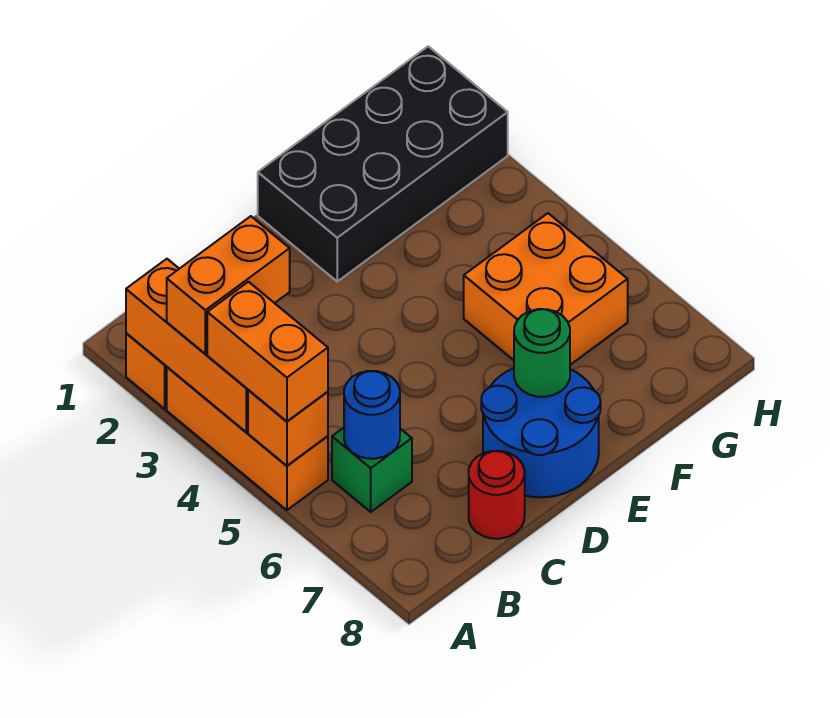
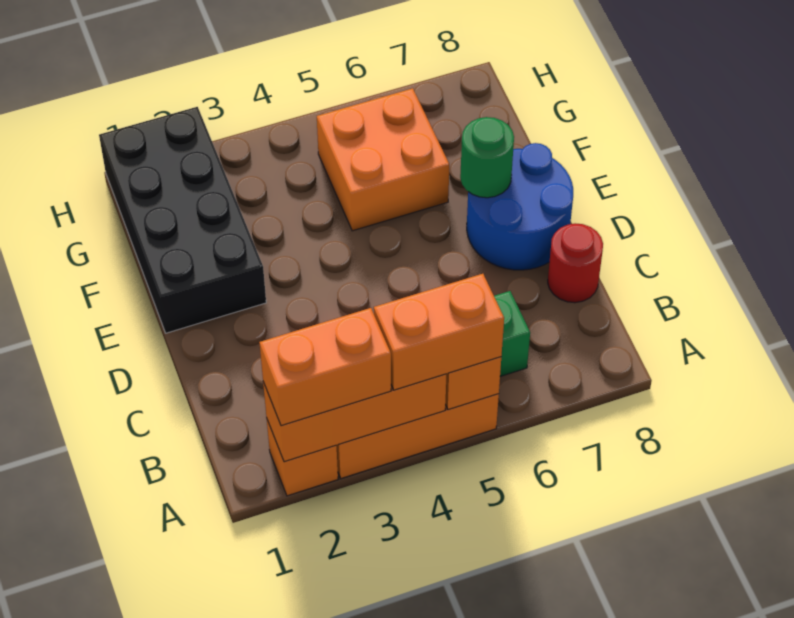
orange 1x2 brick [167,216,290,354] -> orange 1x2 brick turned to [259,308,391,426]
blue 1x1 round brick [344,371,400,459] -> none

